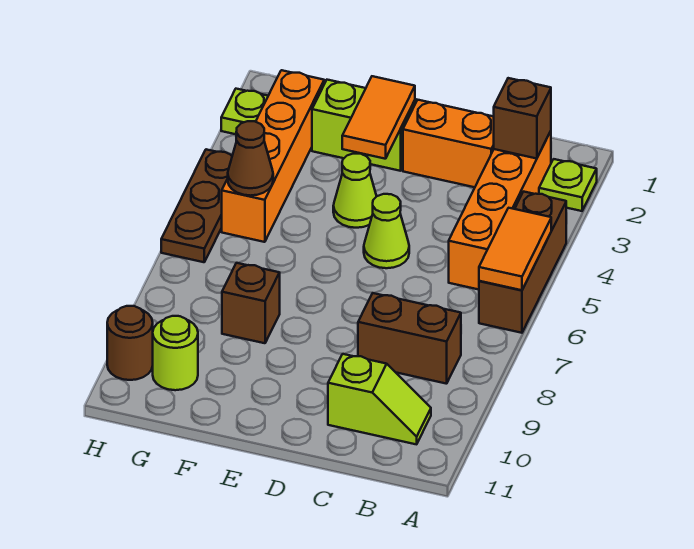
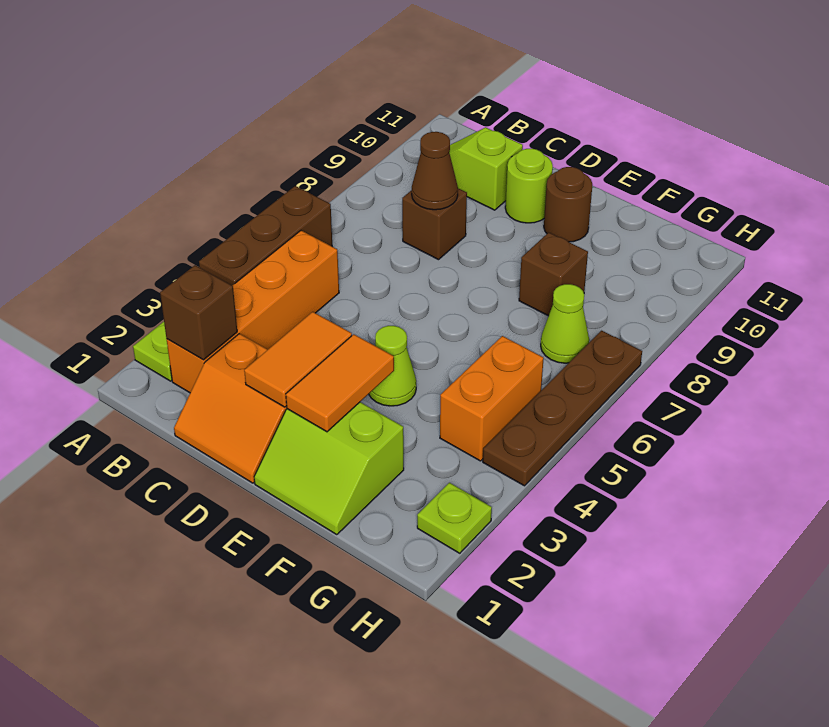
orange 1x2 tile [479,208,551,290] -> orange 1x2 tile moved to [244,312,352,407]
brown 1x2 brick [358,293,461,384] -> brown 1x1 brick [402,188,467,260]
lime 1x1 cone [364,194,409,268] -> lime 1x1 cone moved to [541,284,589,363]
orange 1x4 brick [222,70,324,242] -> orange 1x2 brick [440,336,544,461]
brown 1x1 cone [228,121,273,196] -> brown 1x1 cone moved to [411,132,458,210]
lime 1x1 round brick [153,316,198,390] -> lime 1x1 round brick moved to [505,149,553,223]
brown 1x3 plate [161,149,232,262] -> brown 1x4 plate [483,331,642,486]
brown 1x1 round brick [107,306,153,380] -> brown 1x1 round brick moved to [544,167,592,242]

